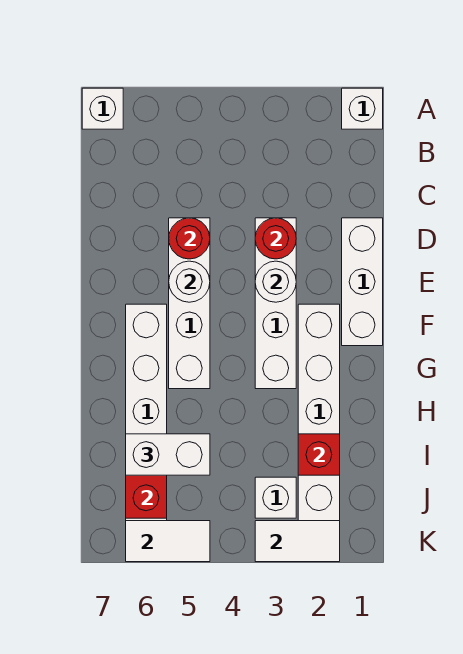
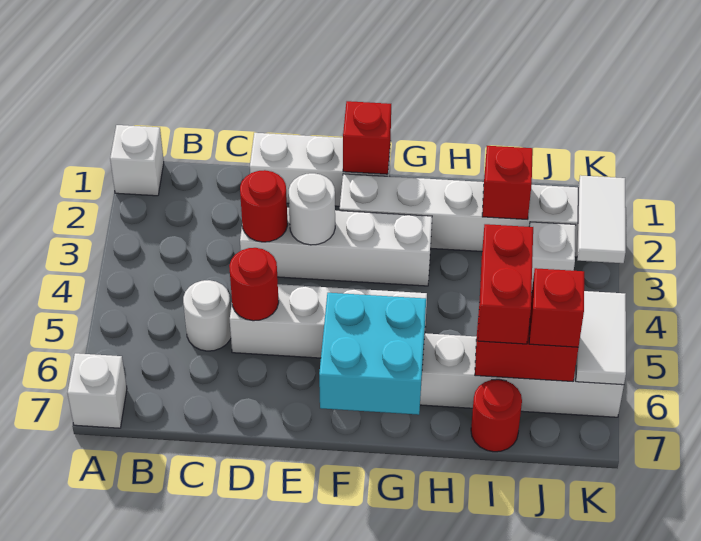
white 1x1 round brick [169,261,210,302] -> white 1x1 round brick moved to [183,280,231,351]
none -> red 1x1 brick [343,101,391,174]
none -> cyan 2x2 brick [319,293,426,415]
white 1x2 brick [126,434,210,475] -> red 1x2 brick [478,224,533,344]
none -> red 1x1 round brick [471,379,522,452]
none -> red 1x1 brick [529,268,584,347]

